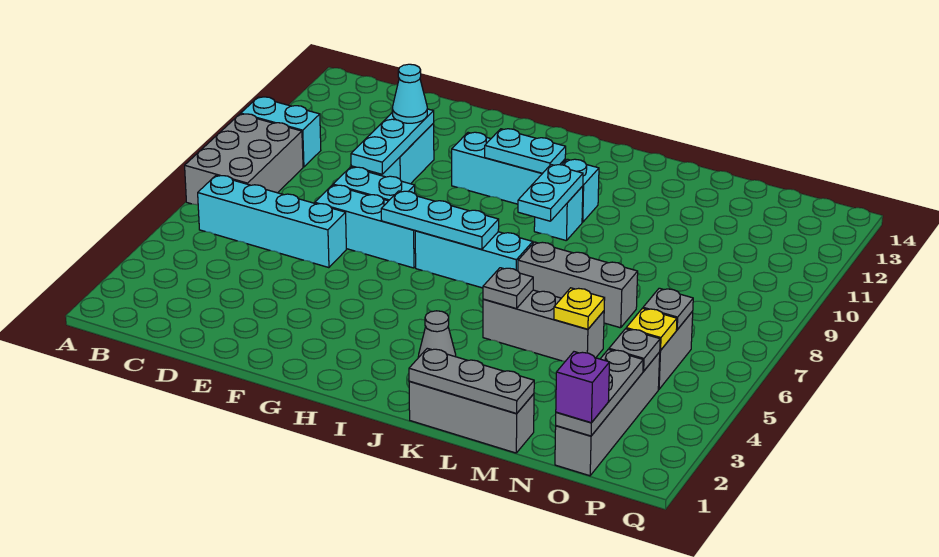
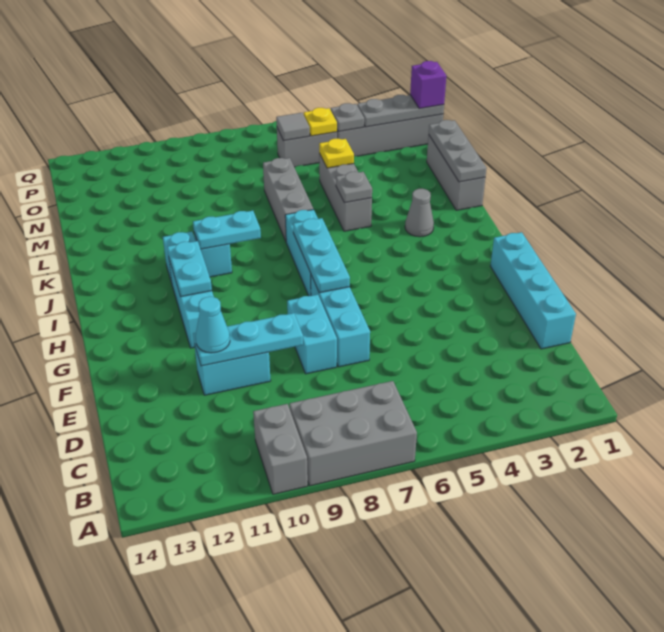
cyan 1x2 brick [241,97,321,167] -> grey 1x2 brick [253,404,308,494]
cyan 1x4 brick [198,175,346,268] -> cyan 1x4 brick moved to [490,232,576,349]
grey 1x1 plate [643,288,693,330] -> grey 1x1 tile [276,113,310,141]

